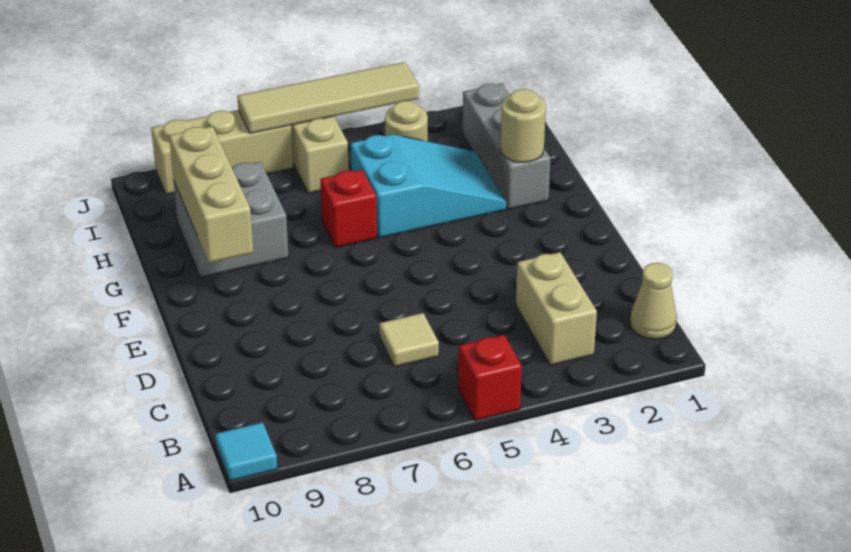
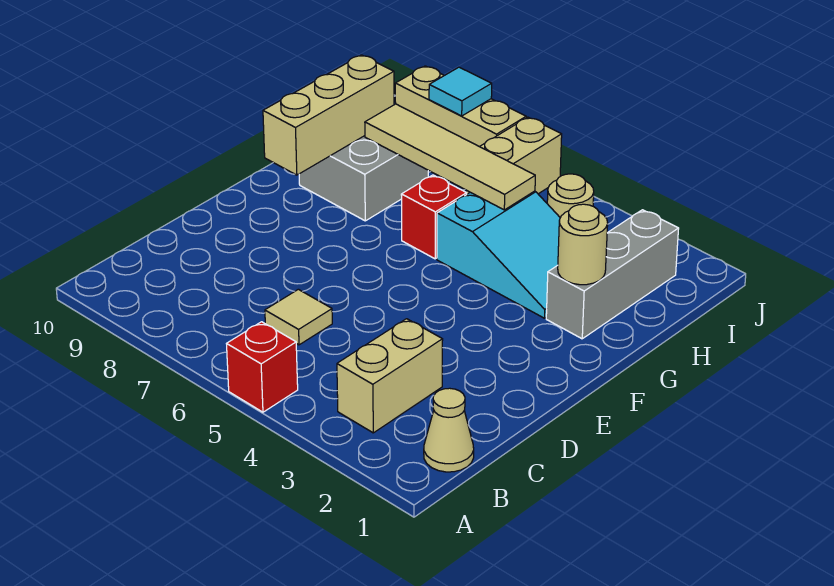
cyan 1x1 tile [215,422,277,481] -> cyan 1x1 tile moved to [429,67,492,116]
tan 1x4 tile [237,62,419,133] -> tan 1x4 tile moved to [365,104,535,210]

